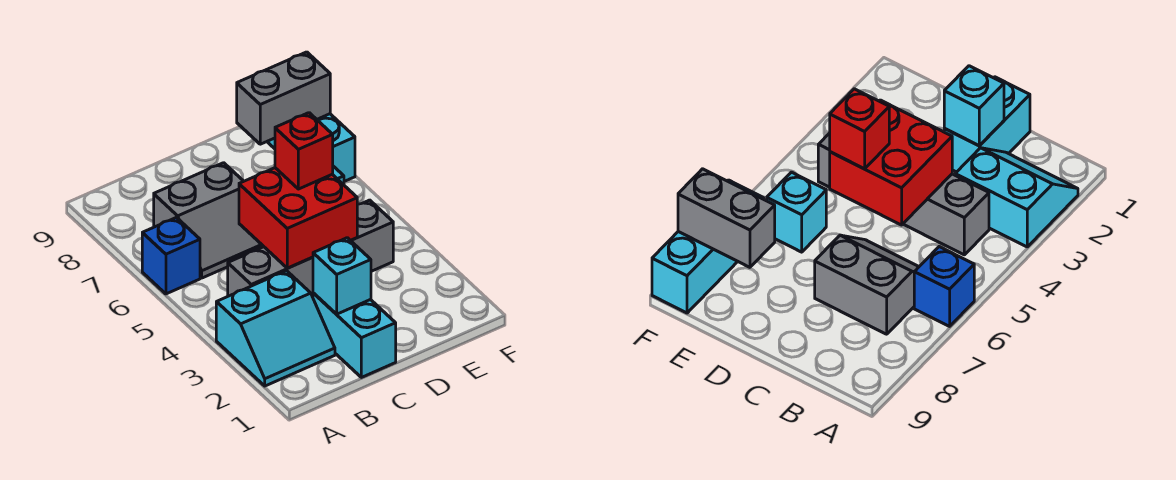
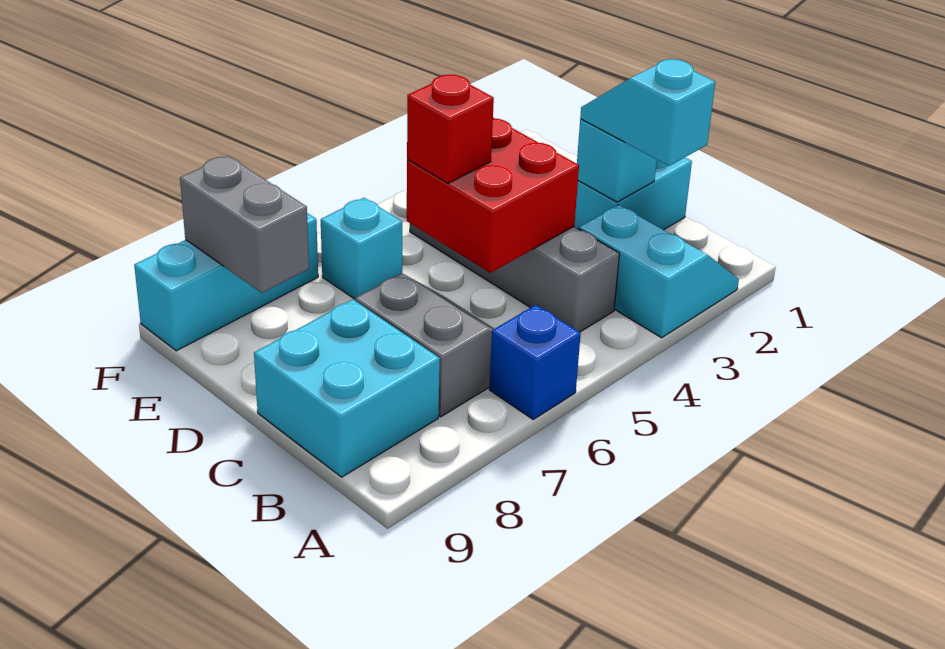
none -> cyan 1x2 slope [580,59,715,166]
none -> cyan 2x2 brick [254,299,440,477]

